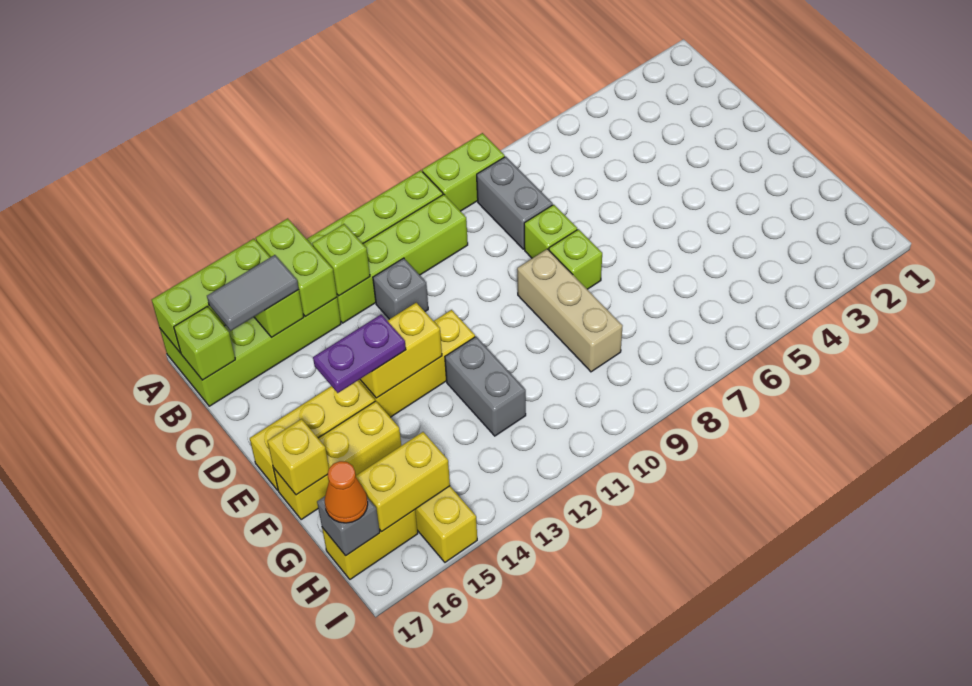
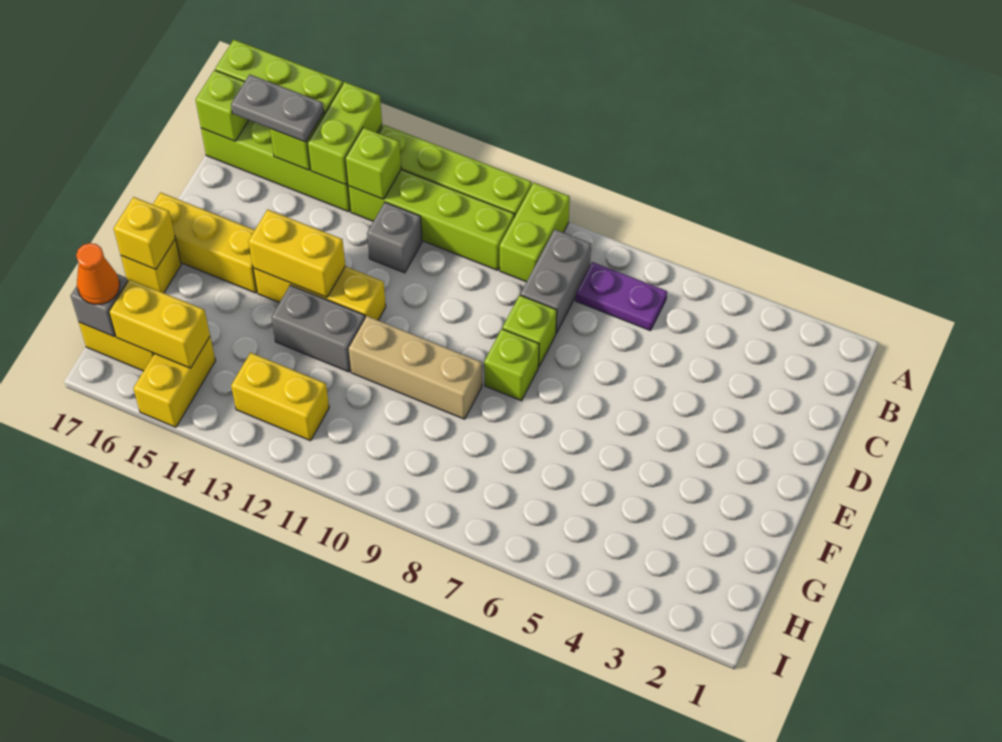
lime 1x2 brick [422,133,505,211] -> lime 1x2 brick turned to [500,183,570,282]
grey 1x2 tile [207,255,299,331] -> grey 1x2 plate [231,74,324,142]
tan 1x3 brick [517,249,622,372] -> tan 1x3 brick turned to [348,316,482,419]
purple 1x2 plate [313,315,406,393] -> purple 1x2 plate moved to [576,262,667,331]
grey 1x2 brick [445,337,526,436] -> grey 1x2 brick turned to [271,285,365,372]
yellow 1x2 brick [318,401,401,475] -> yellow 1x2 brick moved to [231,353,329,441]

